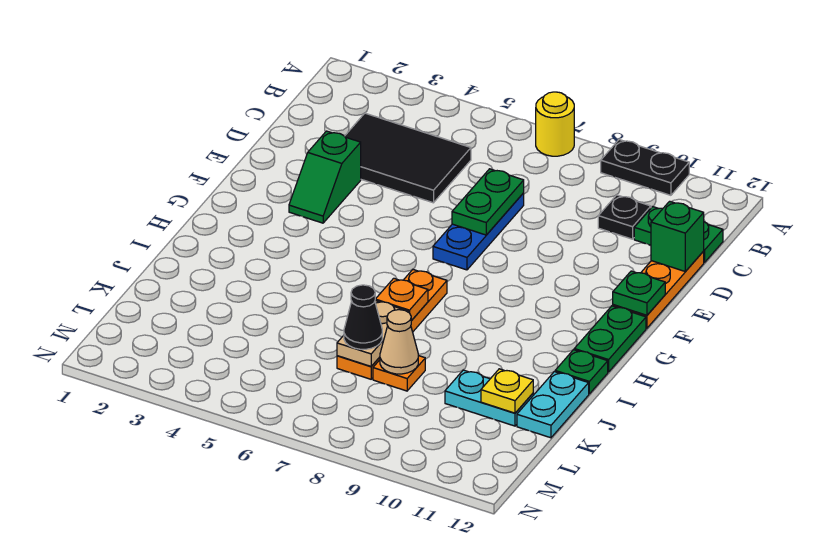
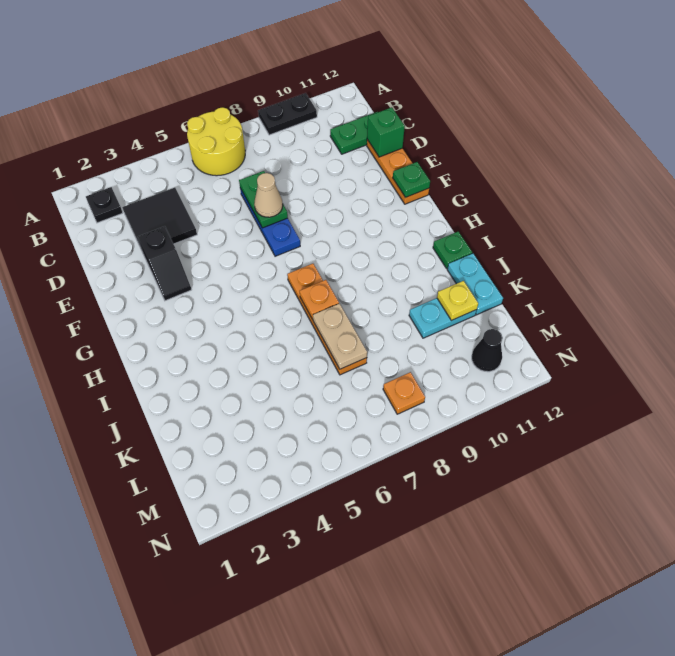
yellow 1x1 round brick [536,92,574,156] -> yellow 2x2 round brick [187,107,245,176]
black 2x3 tile [345,113,471,203] -> black 2x2 tile [122,188,197,253]
black 1x1 plate [598,195,651,239] -> black 1x1 plate moved to [86,187,123,223]
green 1x2 slope [289,131,361,223] -> black 1x2 slope [138,226,191,301]
green 1x2 plate [574,306,646,372] -> none
black 1x1 cone [344,285,382,349] -> black 1x1 cone moved to [472,329,503,372]
orange 1x1 plate [373,356,425,391] -> orange 1x1 plate moved to [383,372,425,414]
tan 1x1 cone [380,310,418,374] -> tan 1x1 cone moved to [254,173,283,217]

